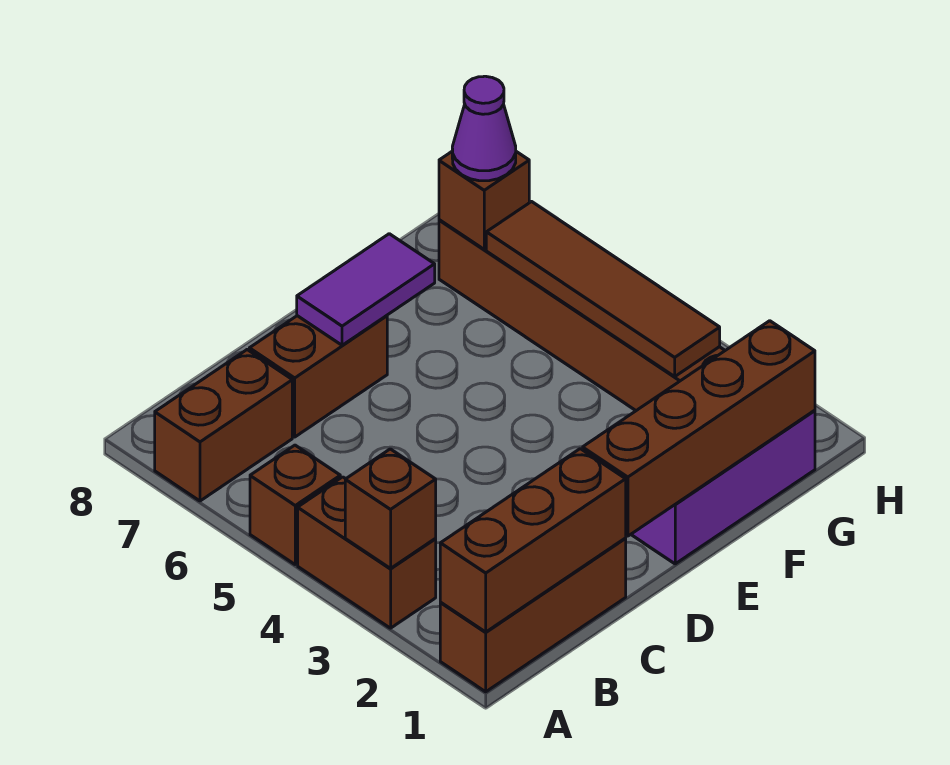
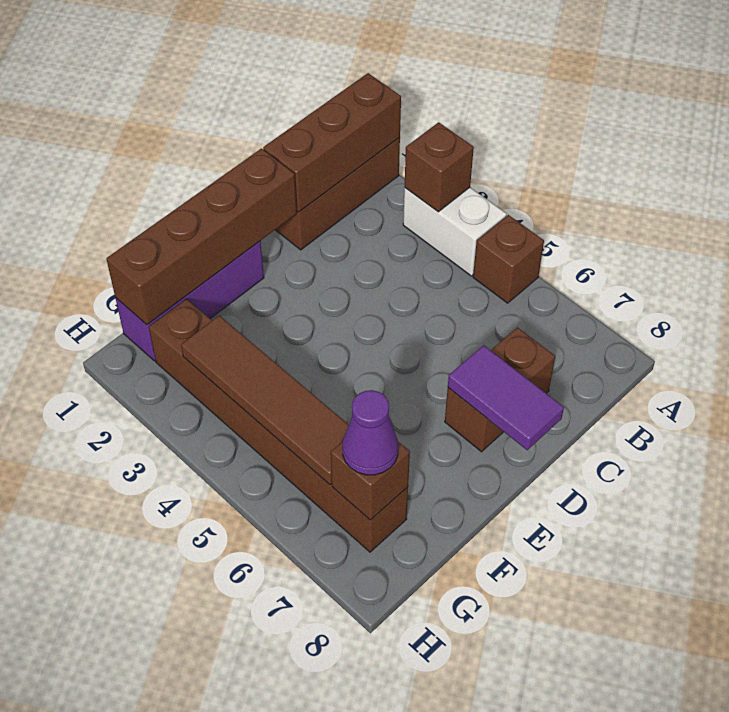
brown 1x2 brick [298,477,436,628] -> white 1x2 brick [403,188,507,276]
brown 1x2 brick [155,350,292,501] -> none
purple 1x2 tile [297,234,435,345] -> purple 1x2 tile turned to [448,345,564,450]

